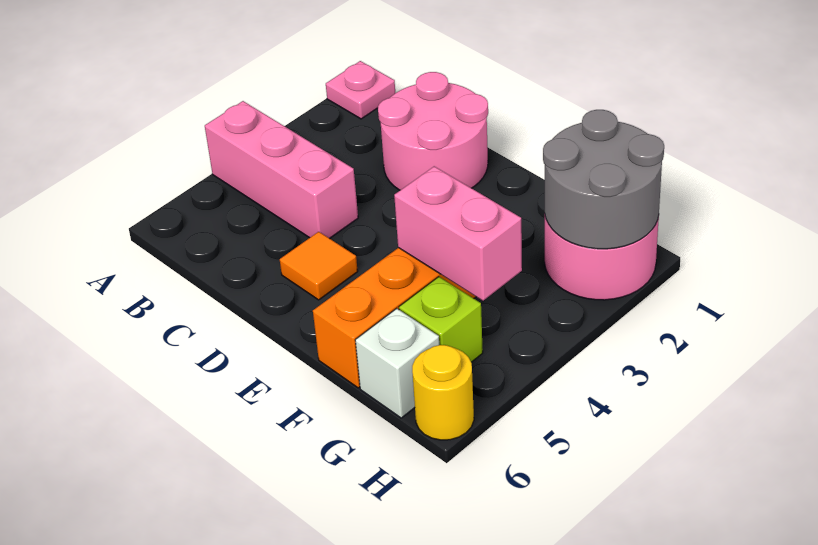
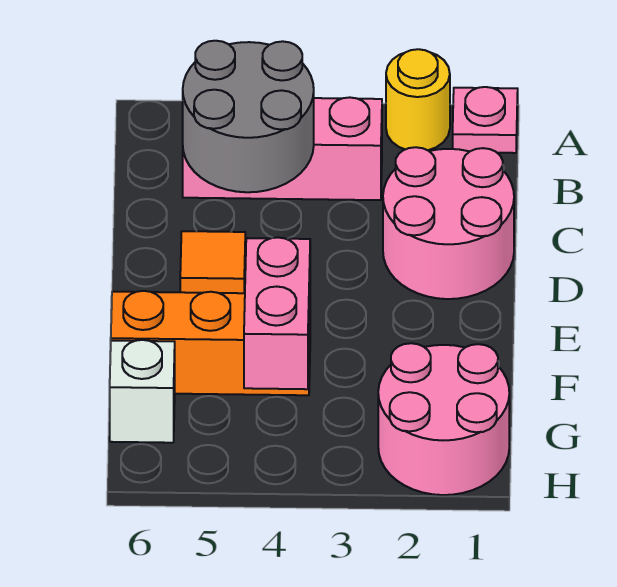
pink 1x3 brick [205,101,358,239] -> pink 1x3 brick turned to [183,97,382,200]
grey 2x2 round brick [543,110,664,249] -> grey 2x2 round brick moved to [183,41,314,192]
lime 1x1 brick [399,277,483,362] -> none
yellow 1x1 round brick [412,345,474,440] -> yellow 1x1 round brick moved to [386,49,450,150]

